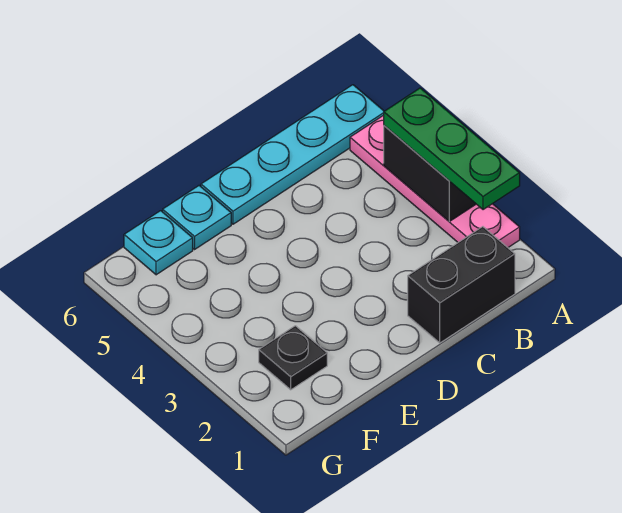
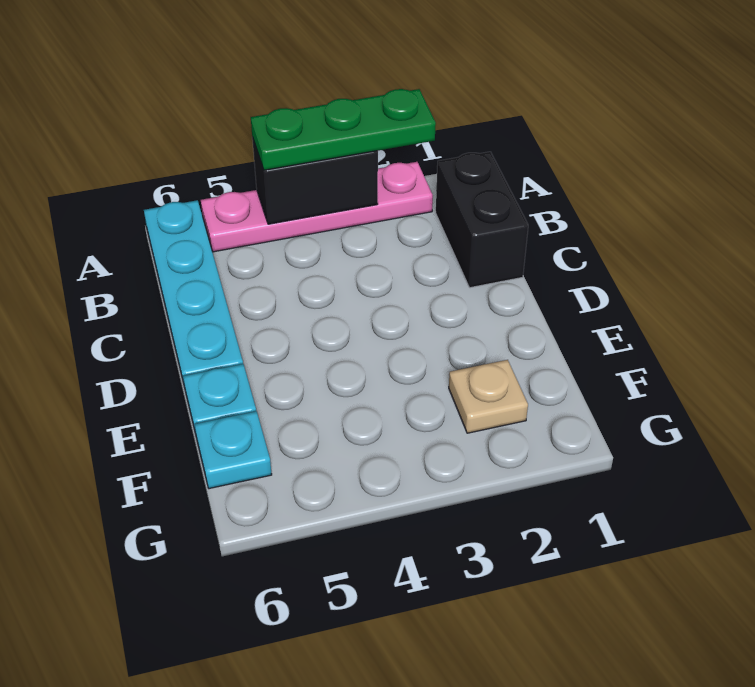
black 1x1 plate [259,326,327,390] -> tan 1x1 plate [449,360,528,433]

